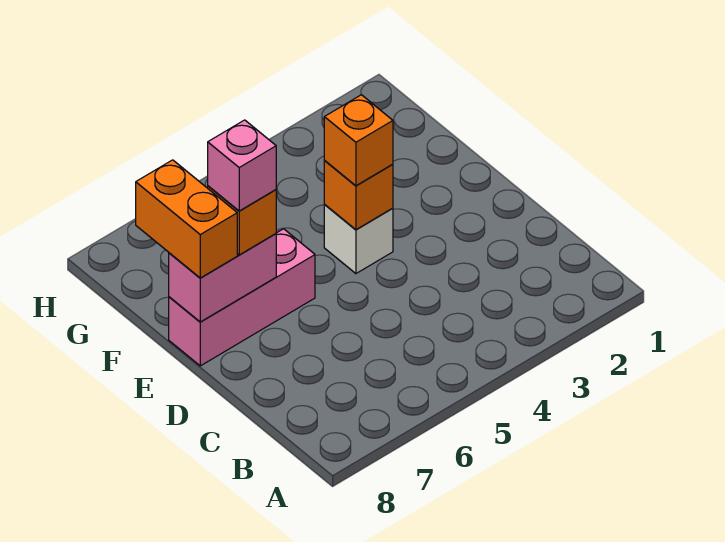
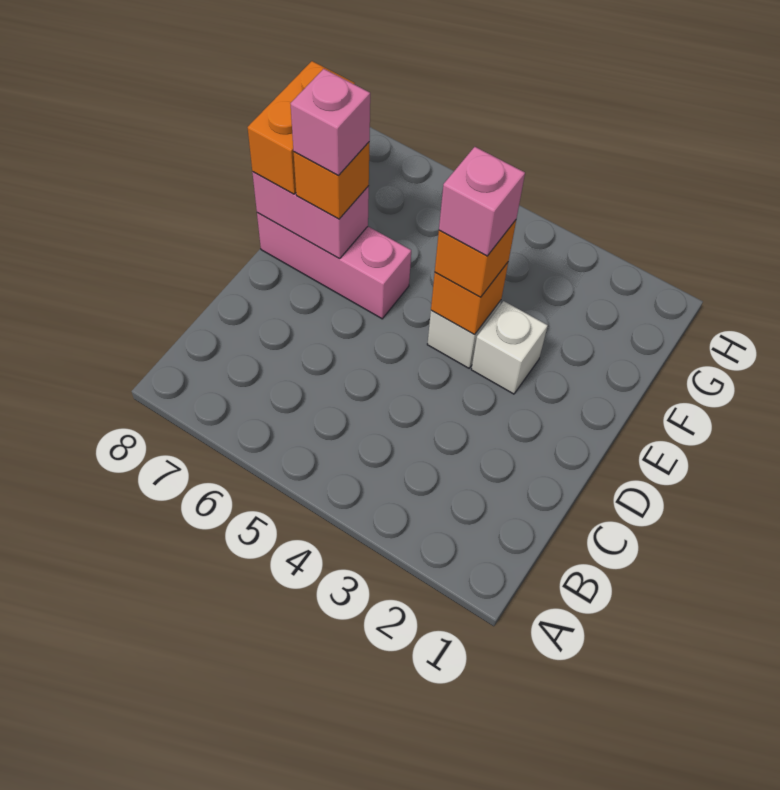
none -> white 1x1 brick [471,301,548,394]
none -> pink 1x1 brick [439,147,525,256]

